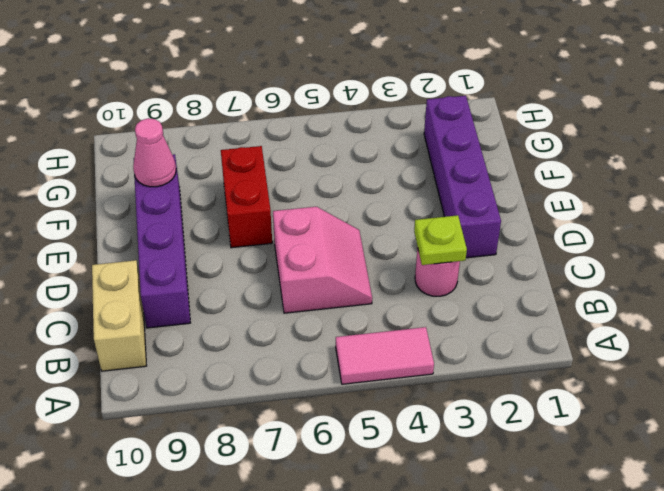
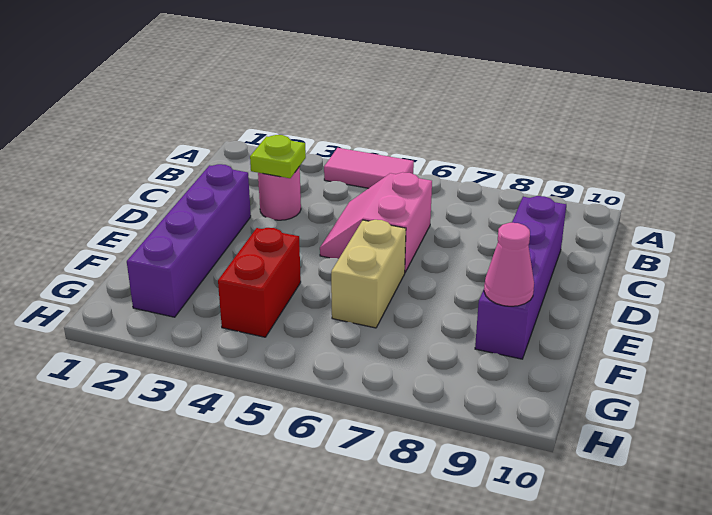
tan 1x2 brick [92,260,147,371] -> tan 1x2 brick moved to [331,220,406,328]
red 1x2 brick [221,146,272,248] -> red 1x2 brick moved to [218,228,301,337]

